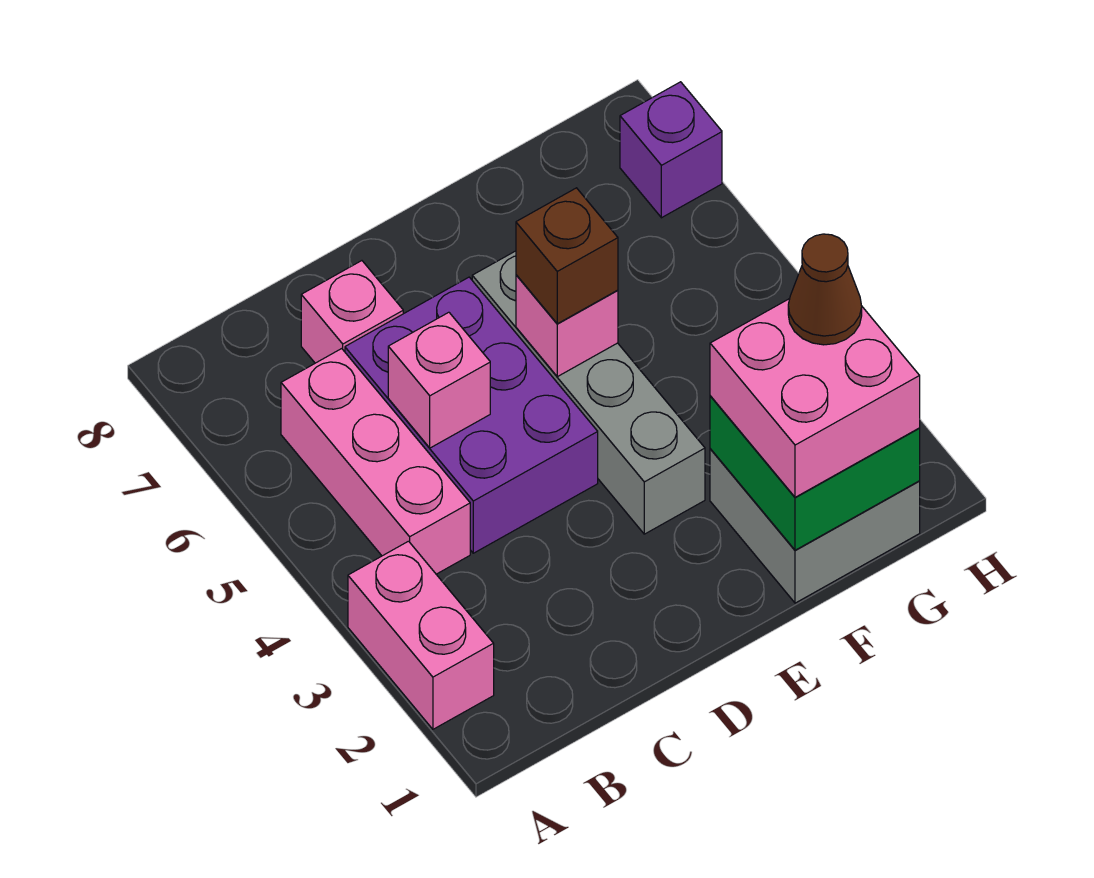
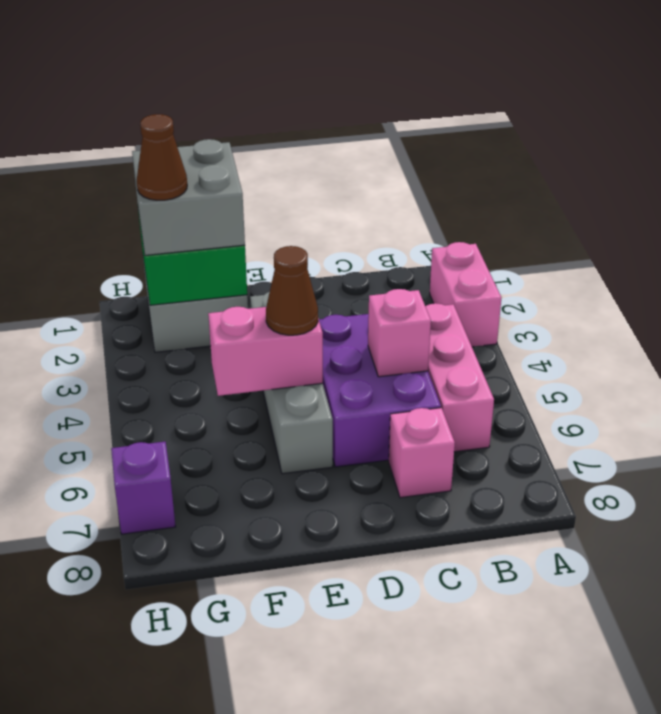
pink 1x1 brick [516,275,618,377] -> pink 1x2 brick [208,307,323,396]
brown 1x1 brick [516,188,618,324] -> brown 1x1 cone [266,246,318,335]
pink 2x2 brick [710,299,920,497] -> grey 2x2 brick [132,139,245,255]

